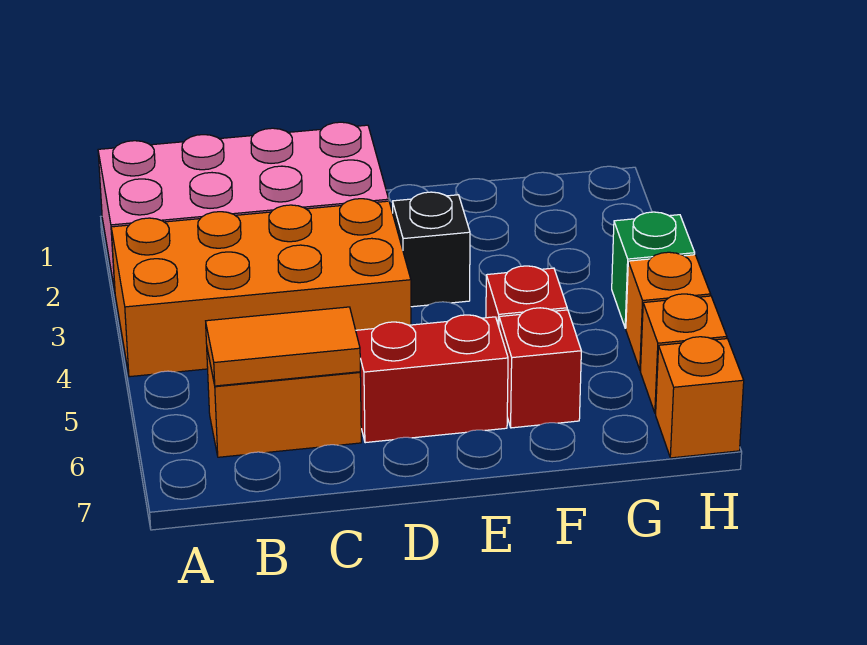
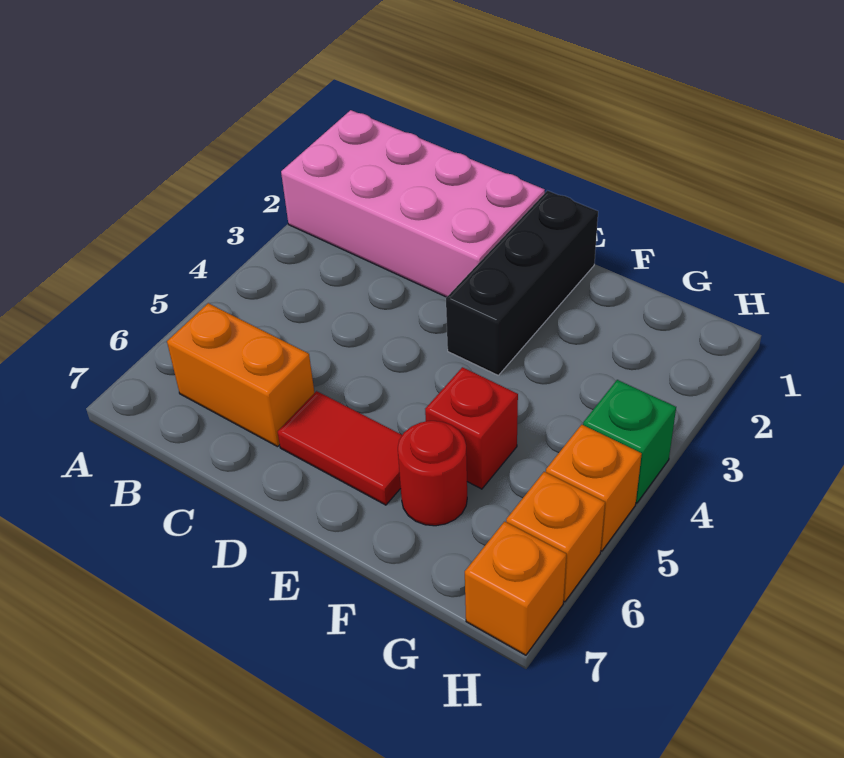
orange 2x4 brick [111,199,411,377] -> none
orange 1x2 tile [206,307,360,386] -> none
red 1x2 brick [356,315,508,443] -> red 1x2 tile [278,391,402,505]
black 1x1 brick [393,192,470,307] -> black 1x3 brick [446,191,598,375]
red 1x1 brick [499,308,581,428] -> red 1x1 round brick [398,421,467,526]

